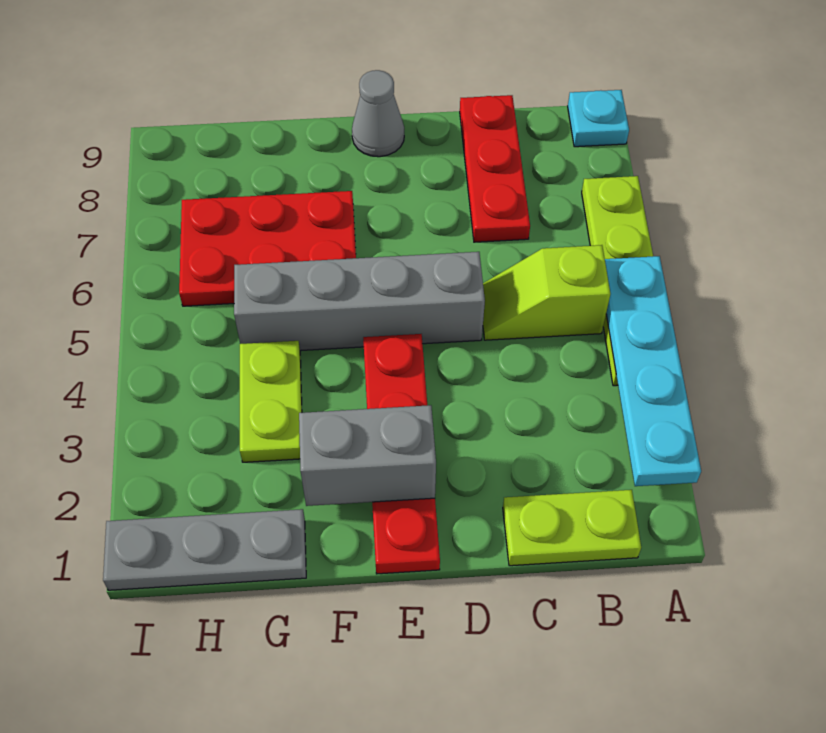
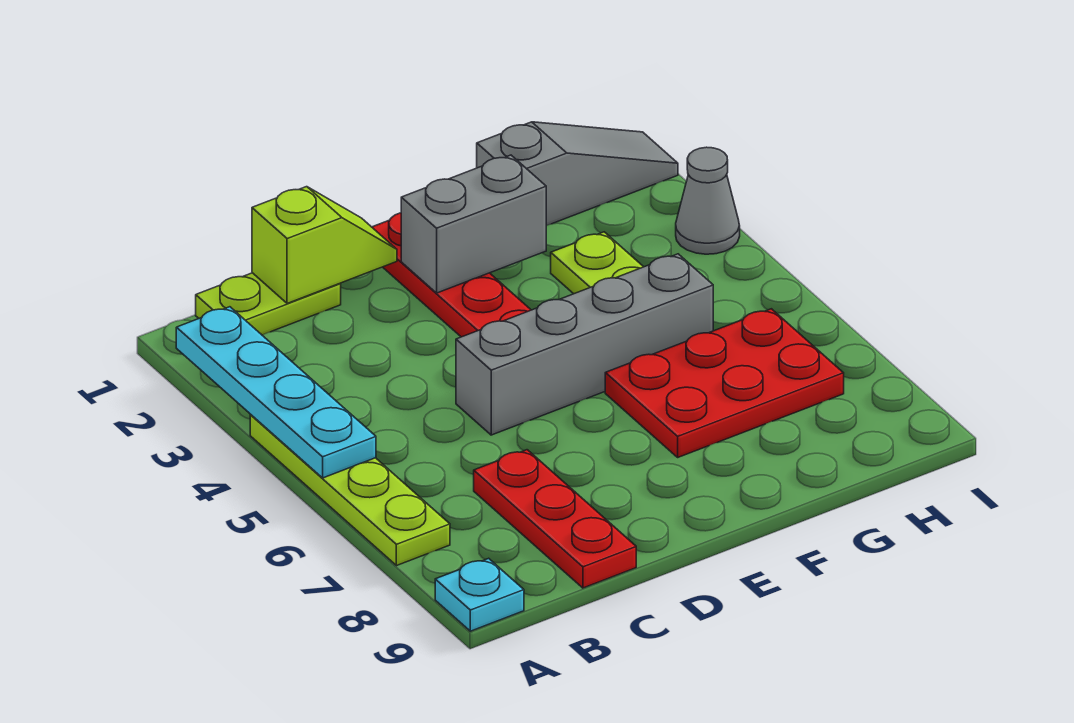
lime 1x2 slope [483,245,611,340] -> lime 1x2 slope moved to [252,187,397,303]
grey 1x1 cone [352,70,404,157] -> grey 1x1 cone moved to [676,147,740,254]
grey 1x3 plate [103,509,306,590] -> grey 1x3 slope [477,122,678,226]

